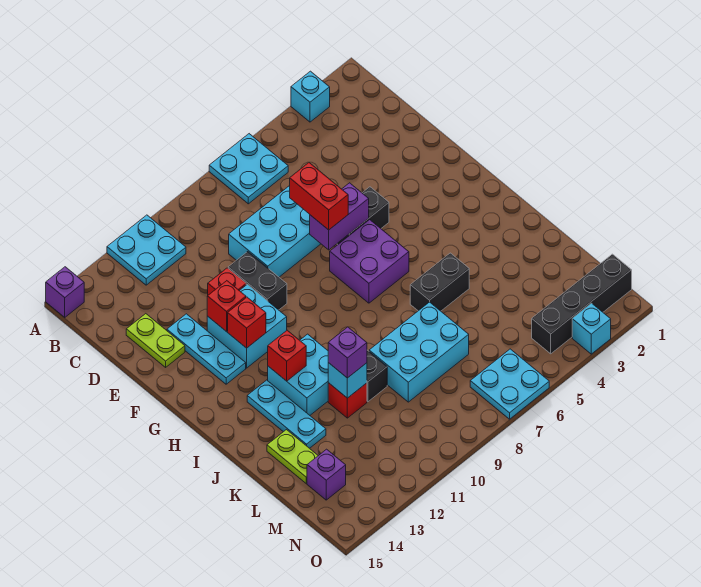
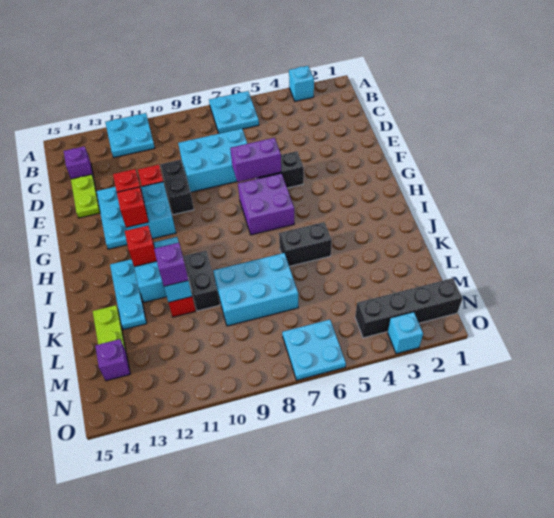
purple 1x1 brick [46,267,84,317] -> purple 1x1 brick moved to [64,146,93,179]
red 1x2 brick [290,163,348,230] -> none

